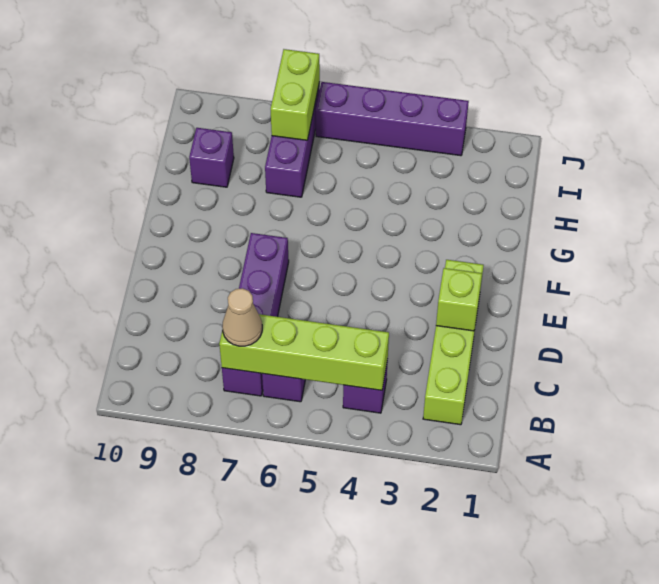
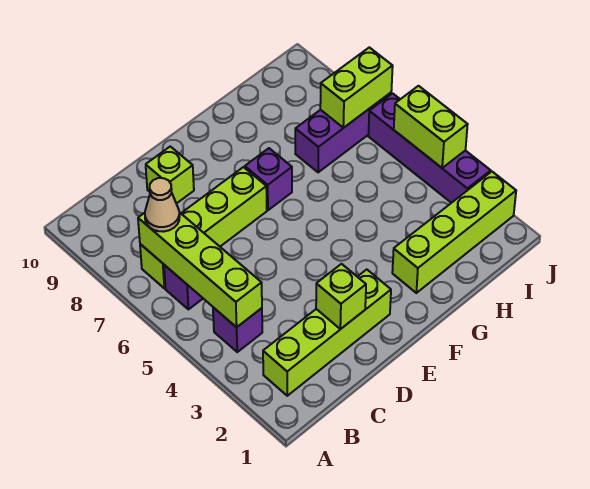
purple 1x4 brick [222,233,289,396] -> lime 1x4 brick [140,167,267,288]
none -> lime 1x1 brick [146,146,194,204]
none -> lime 1x4 brick [392,172,516,293]
purple 1x1 brick [189,128,234,187] -> purple 1x1 brick moved to [245,148,292,210]
none -> lime 1x2 brick [394,86,468,168]

